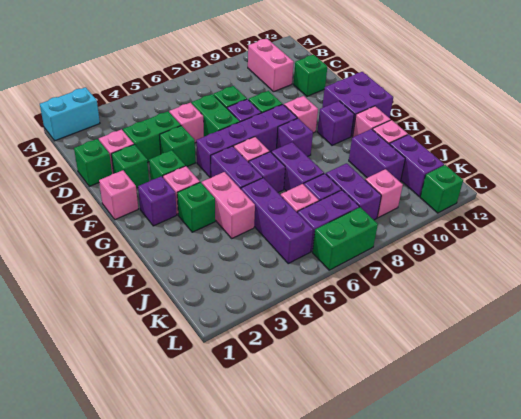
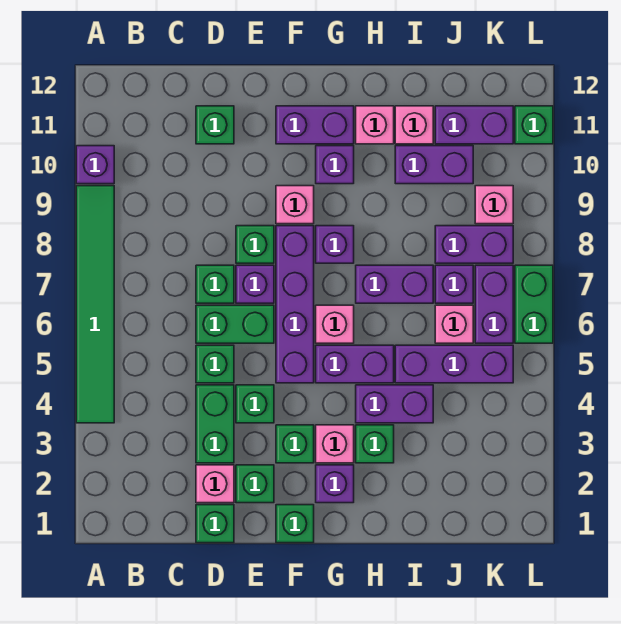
cyan 1x2 brick [40,87,100,141] -> none
none -> green 1x6 tile [76,186,114,423]
pink 1x2 brick [248,38,294,92] -> none
pink 1x1 brick [169,103,204,143] -> green 1x1 brick [196,345,234,383]
pink 1x1 brick [99,170,138,220] -> green 1x1 brick [276,505,314,543]
purple 2x2 brick [322,72,393,136] -> purple 1x2 brick [276,106,354,144]
pink 1x2 brick [202,172,255,238] -> purple 1x2 brick [356,385,433,423]
purple 1x1 brick [249,152,285,192] -> purple 1x1 brick moved to [76,146,114,184]

